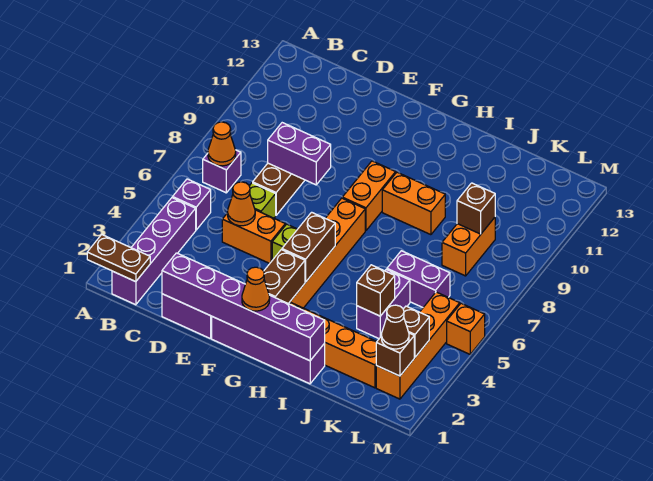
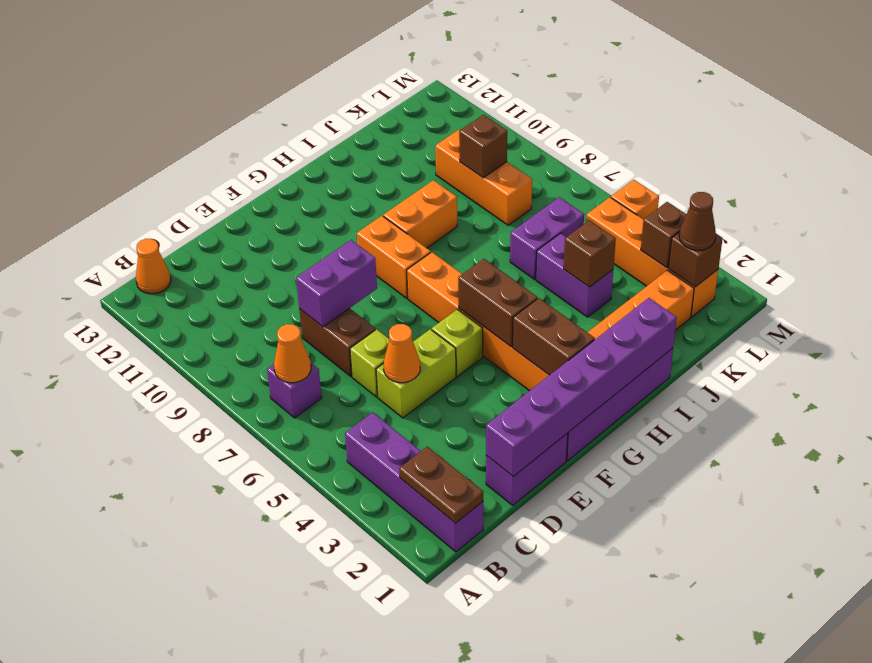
brown 1x2 plate [87,235,150,282] -> brown 1x2 plate turned to [399,447,483,523]
purple 1x1 brick [173,179,211,230] -> none
orange 1x2 brick [222,210,285,264] -> lime 1x2 brick [376,329,456,418]
orange 1x1 cone [242,267,270,311] -> orange 1x1 cone moved to [136,239,171,294]
orange 1x2 brick [442,217,495,276] -> orange 1x3 brick [435,130,532,225]

